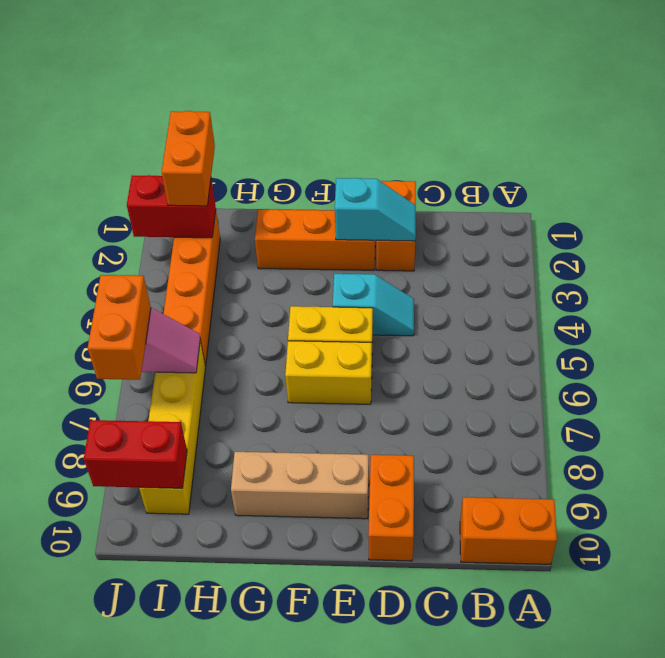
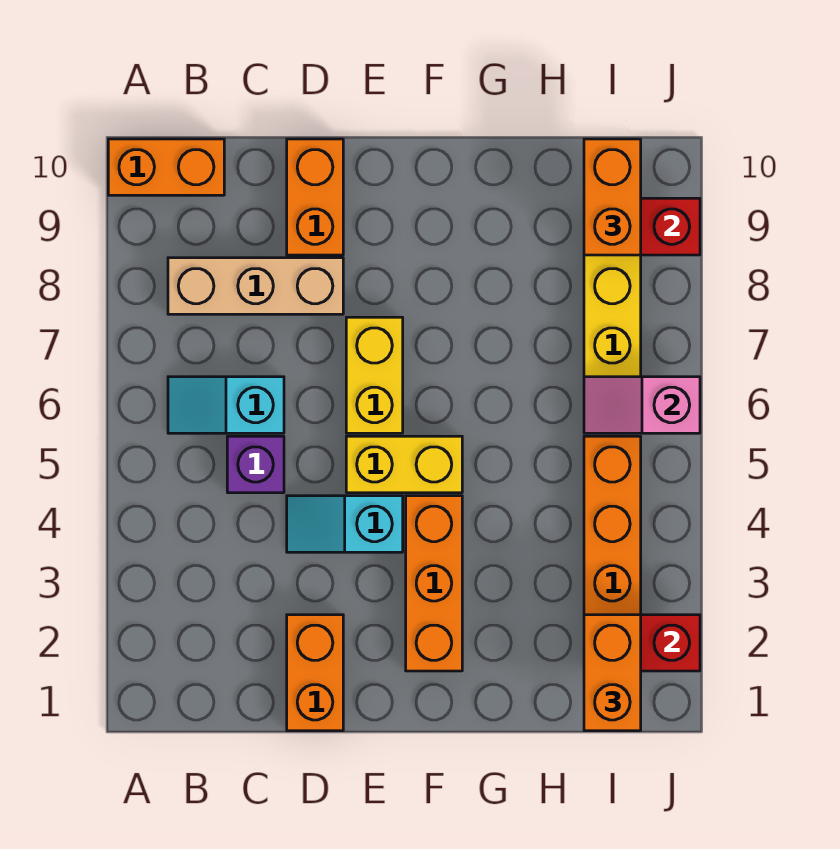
none -> purple 1x1 brick [227,436,284,493]
cyan 1x2 slope [335,178,416,241] -> cyan 1x2 slope moved to [168,377,284,433]
orange 1x3 brick [255,209,375,270] -> orange 1x3 brick turned to [406,496,462,671]
yellow 1x2 brick [285,341,372,404] -> yellow 1x2 brick turned to [346,317,403,433]
tan 1x3 brick [231,452,369,519] -> tan 1x3 brick moved to [168,258,343,314]
orange 1x2 brick [88,275,151,380] -> orange 1x2 brick moved to [584,139,641,255]

